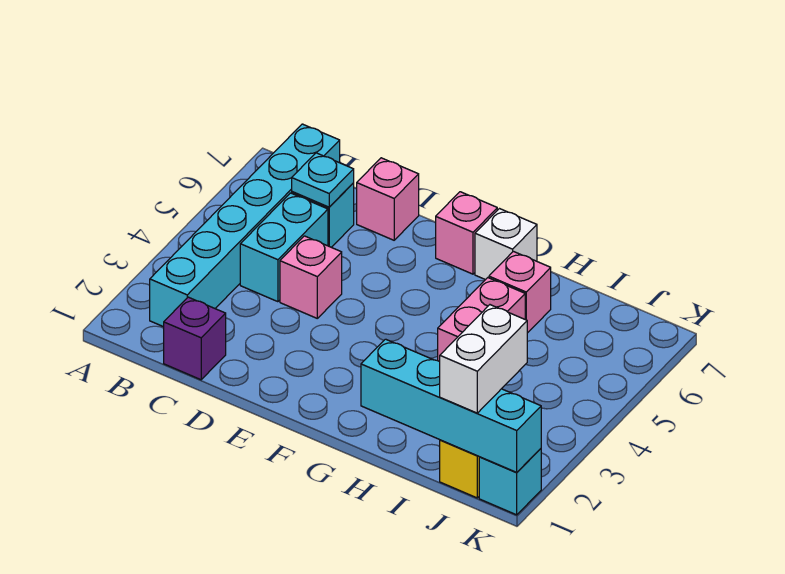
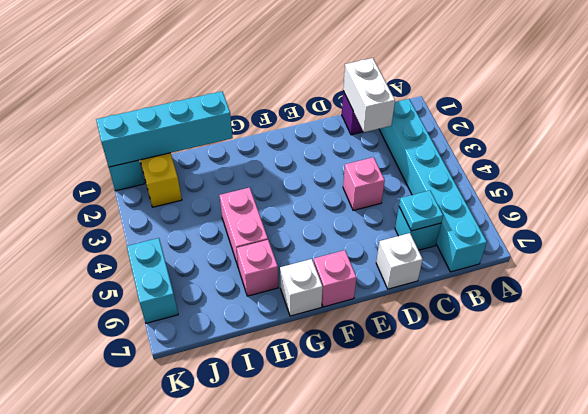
cyan 1x2 brick [240,193,328,302] -> cyan 1x2 brick moved to [127,238,178,323]
pink 1x1 brick [357,158,419,240] -> white 1x1 brick [376,233,423,289]
white 1x2 brick [440,305,527,413] -> white 1x2 brick moved to [343,58,395,132]

